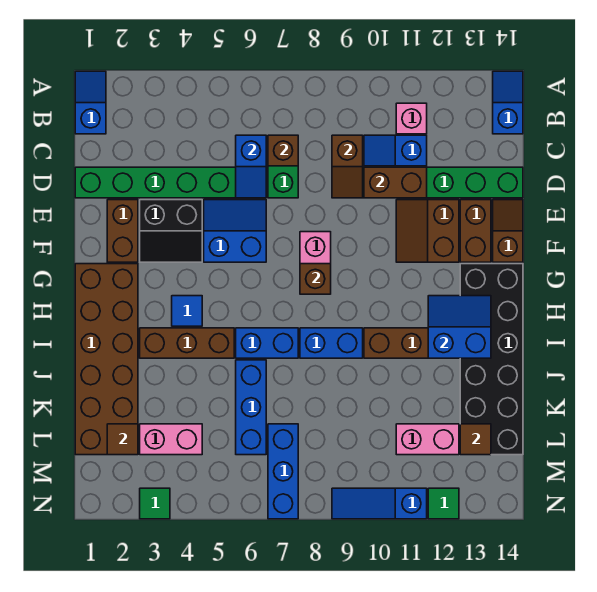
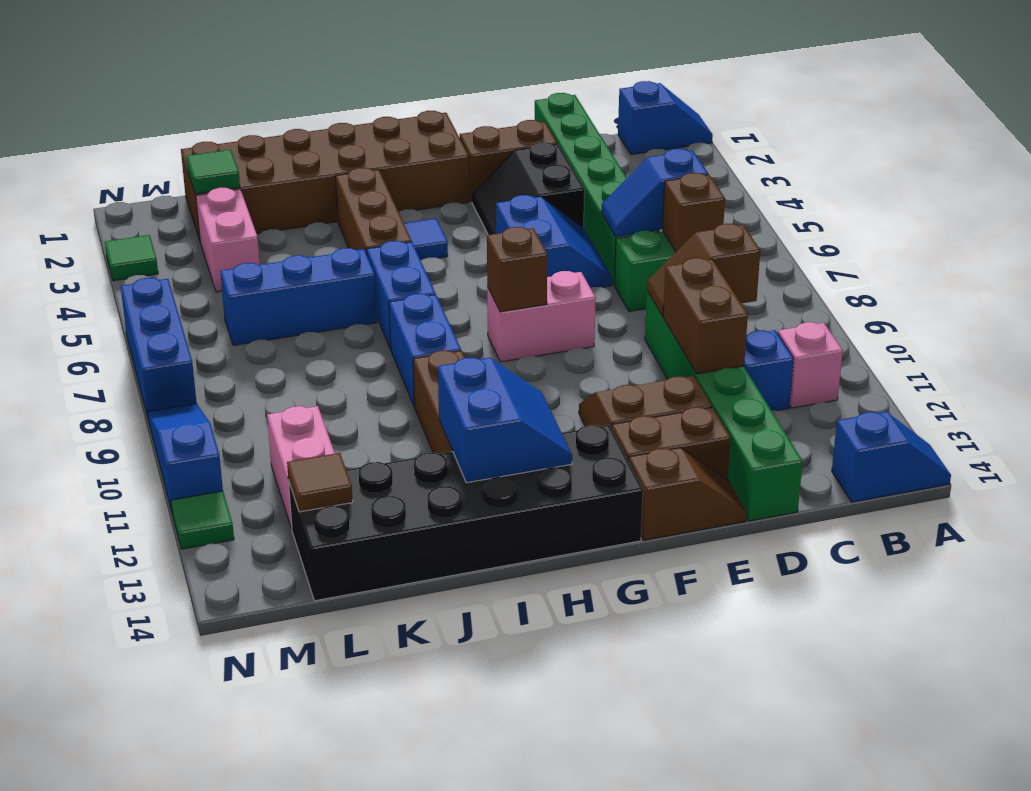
brown 1x1 tile [107,424,138,455] -> green 1x1 tile [187,150,240,194]
blue 1x3 brick [268,424,298,519] -> blue 1x3 brick turned to [121,278,197,417]

